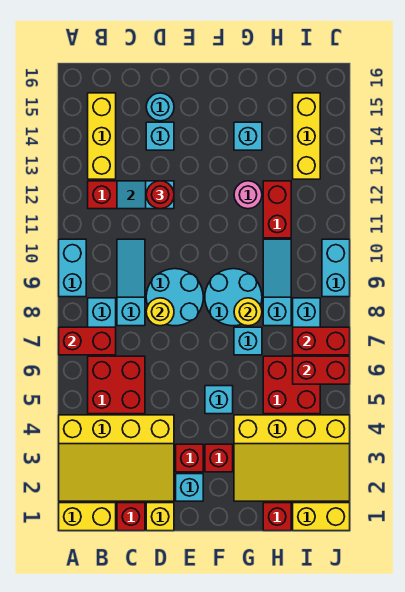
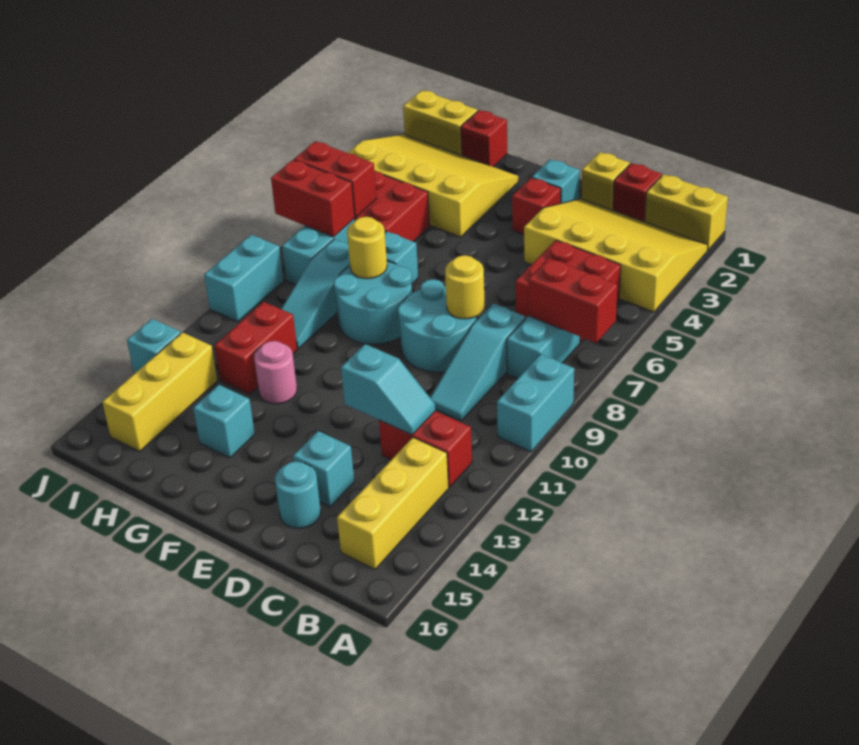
red 1x1 round brick [146,181,174,209] -> none
red 1x1 brick [205,444,233,472] -> none
cyan 1x1 brick [205,386,233,414] -> cyan 1x1 brick moved to [127,319,181,374]

